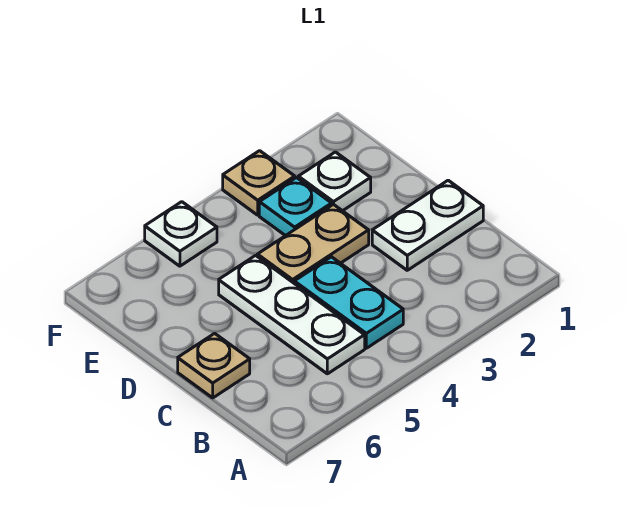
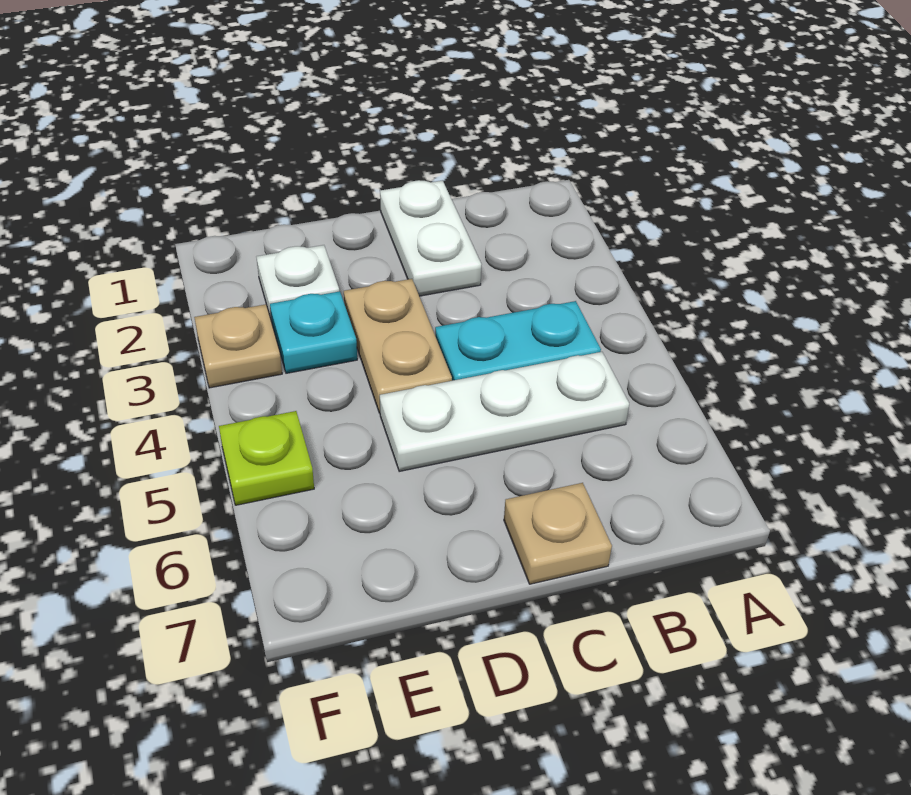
white 1x1 plate [145,202,217,266] -> lime 1x1 plate [219,411,314,505]

